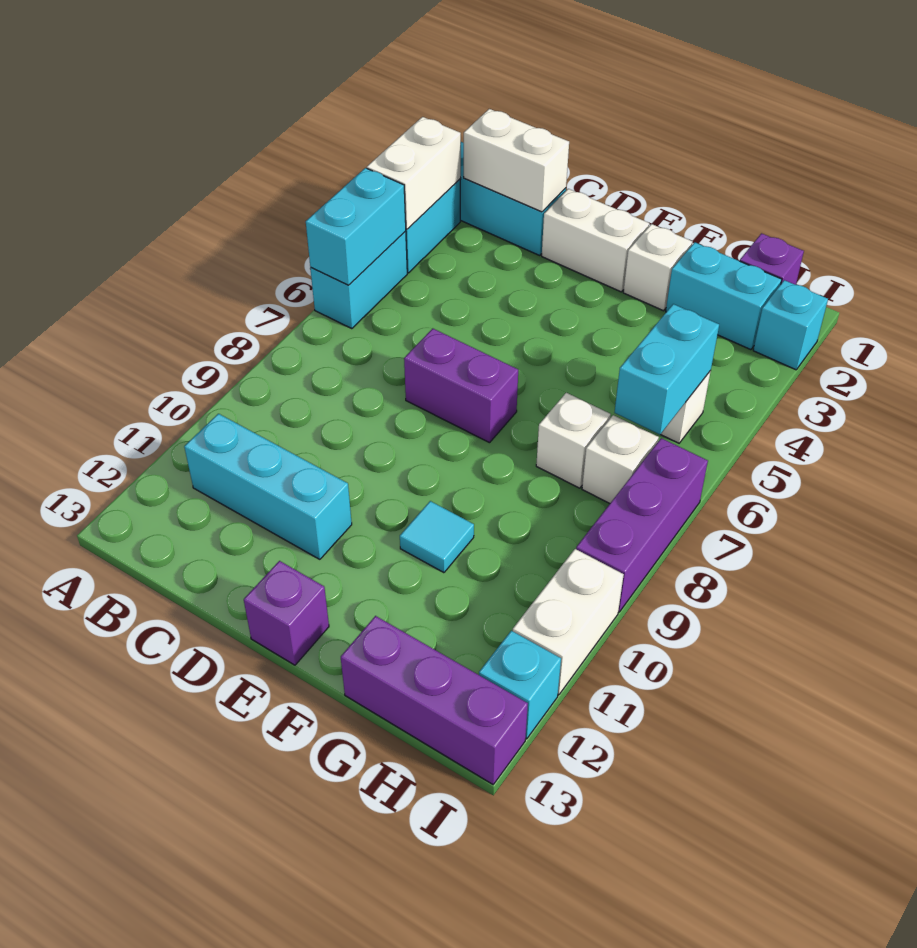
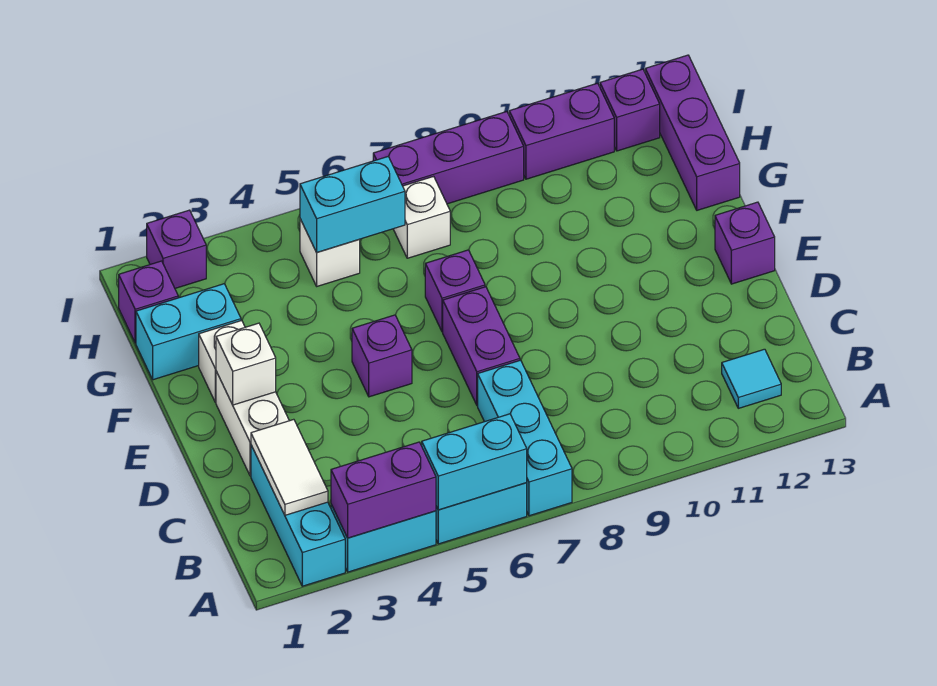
white 1x2 brick [367,117,461,229] -> purple 1x2 brick [331,442,436,538]
white 1x2 brick [464,109,569,212] -> white 1x2 tile [251,419,328,515]
cyan 1x3 brick [184,414,352,559] -> cyan 1x3 brick moved to [478,360,572,516]
none -> purple 1x1 brick [352,315,412,397]
none -> purple 1x1 brick [425,250,485,332]
cyan 1x1 tile [400,501,474,573] -> cyan 1x1 tile moved to [722,349,781,408]
cyan 1x2 brick [666,242,782,350] -> cyan 1x2 brick turned to [136,284,241,380]
white 1x1 brick [536,393,611,488] -> white 1x1 brick moved to [216,323,276,405]
cyan 1x1 brick [753,280,828,370] -> purple 1x1 brick [147,210,206,288]
white 1x2 brick [513,549,624,695] -> purple 1x2 brick [509,83,614,179]
cyan 1x1 brick [479,631,561,739] -> purple 1x1 brick [600,69,660,151]

